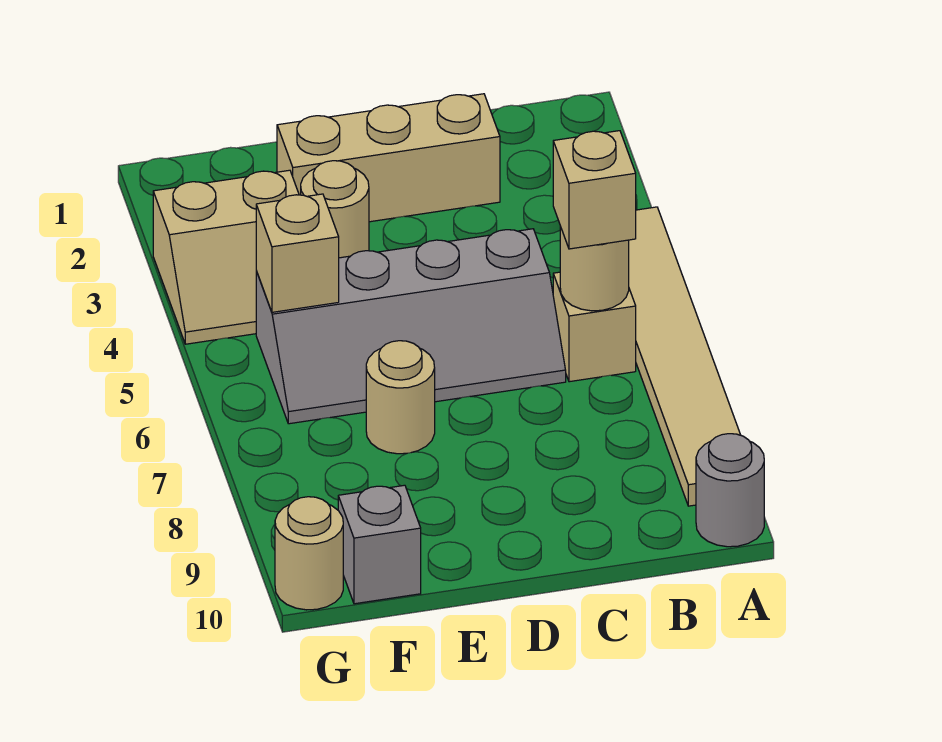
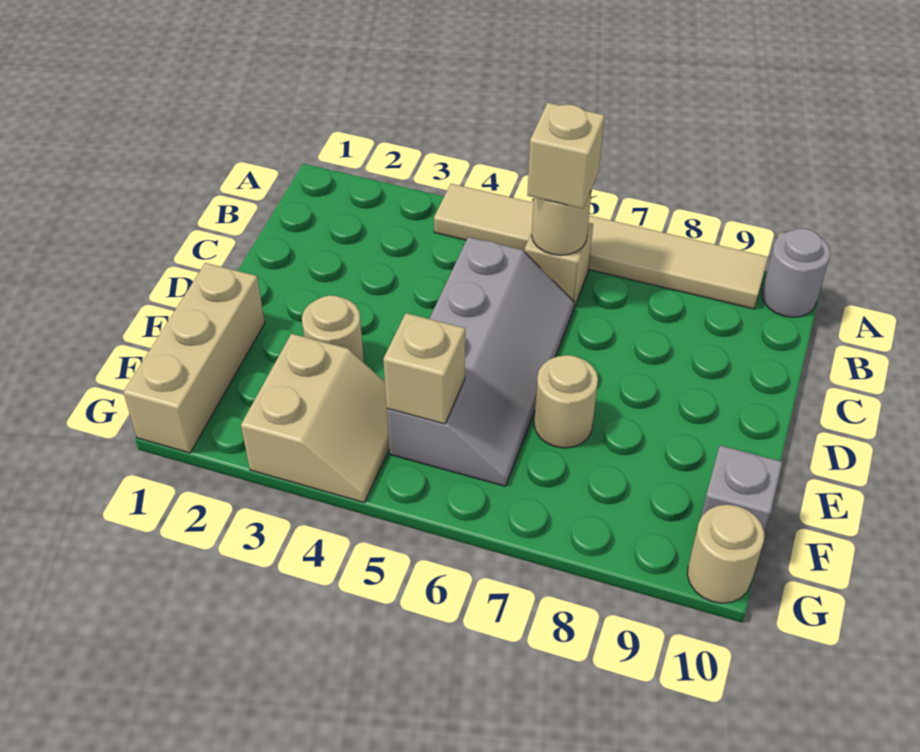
tan 1x3 brick [277,94,500,222] -> tan 1x3 brick moved to [123,263,265,453]

